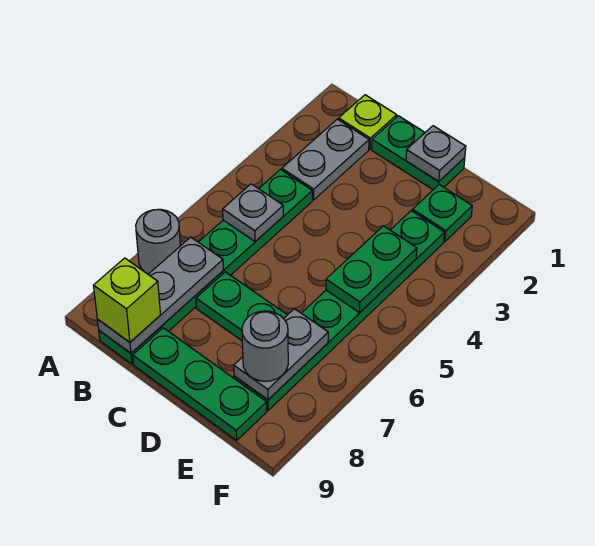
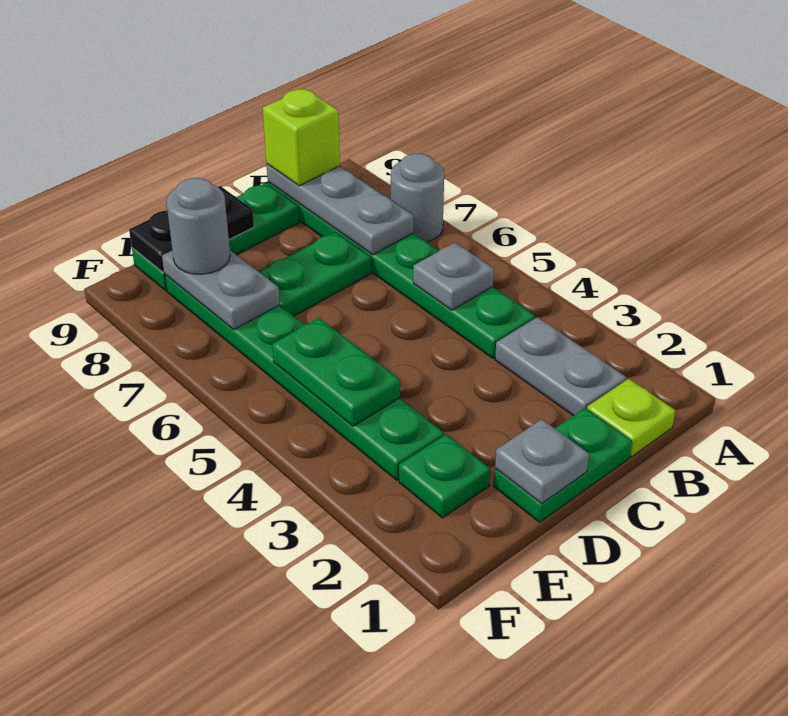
none -> black 1x2 plate [129,186,254,272]

